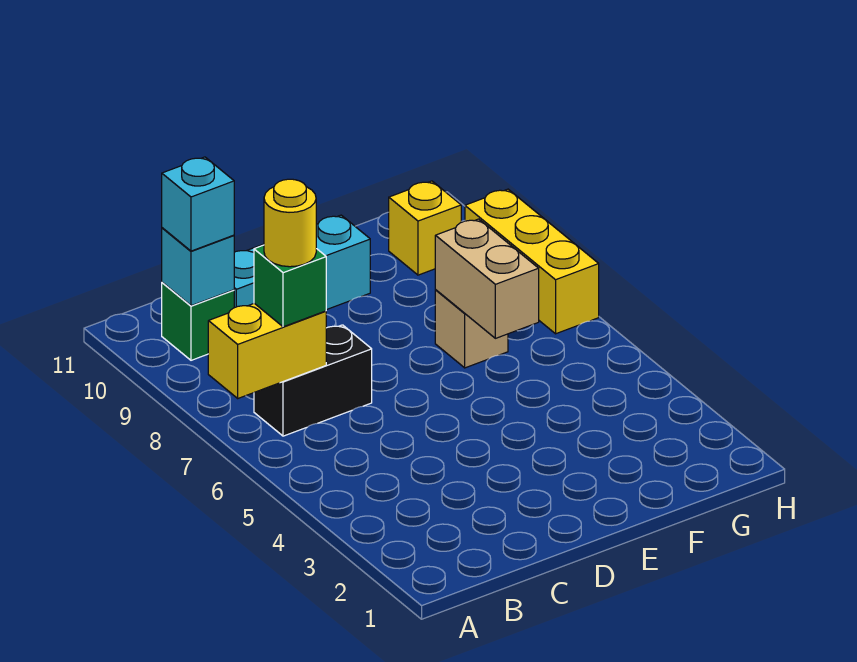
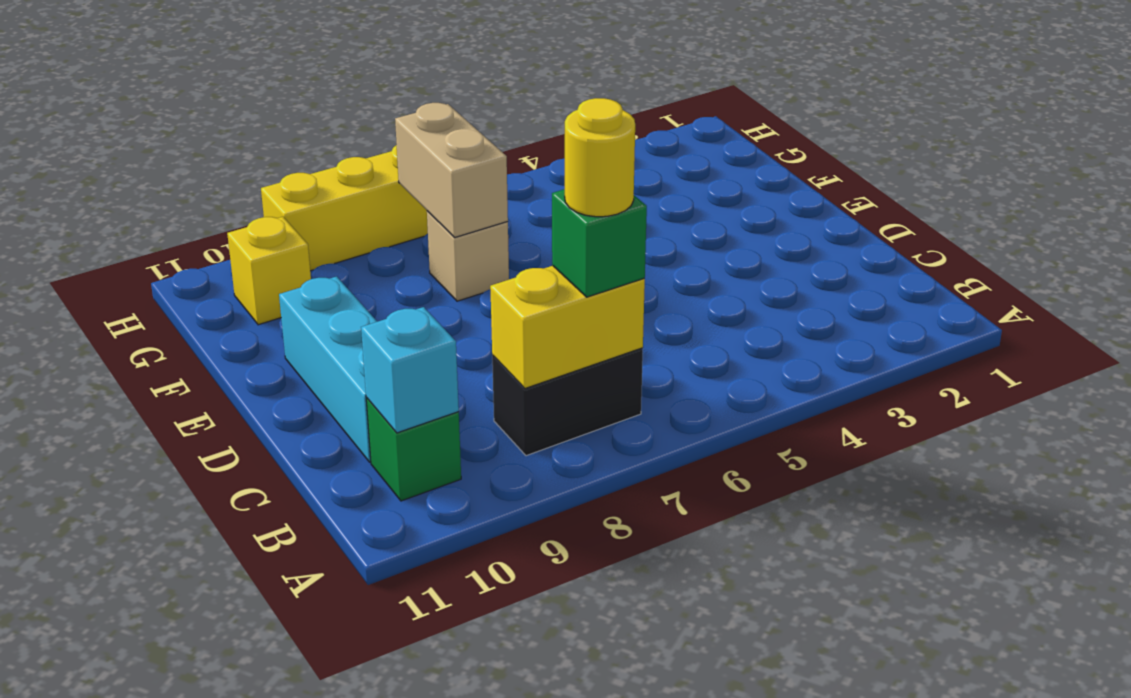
yellow 1x2 brick [208,303,326,398] -> yellow 1x2 brick turned to [490,266,645,388]
black 1x2 brick [254,325,372,436] -> black 1x2 brick turned to [492,348,643,456]
cyan 1x1 brick [162,157,234,251] -> none
tan 1x2 brick [435,219,539,338] -> tan 1x2 brick turned to [395,103,508,237]

